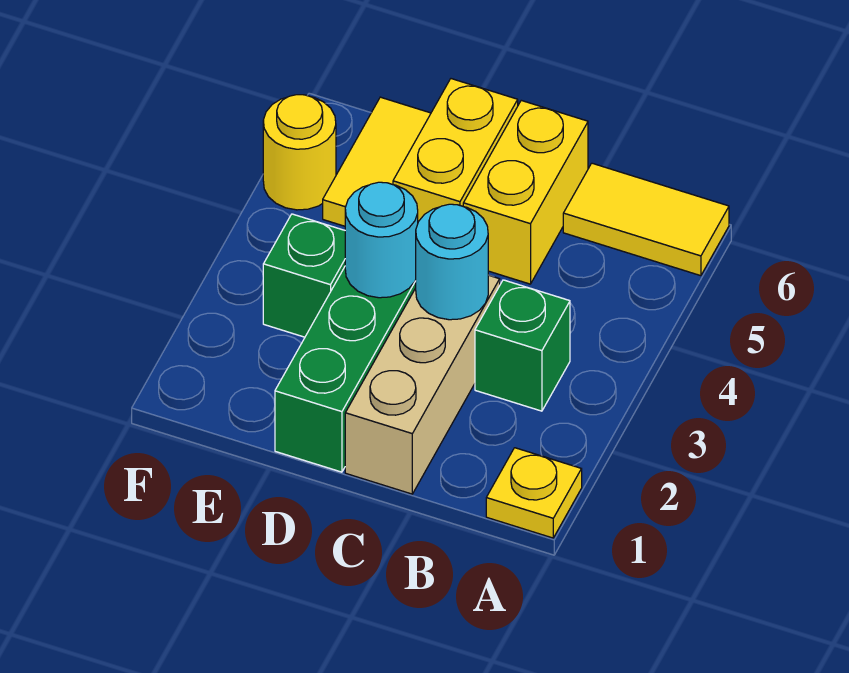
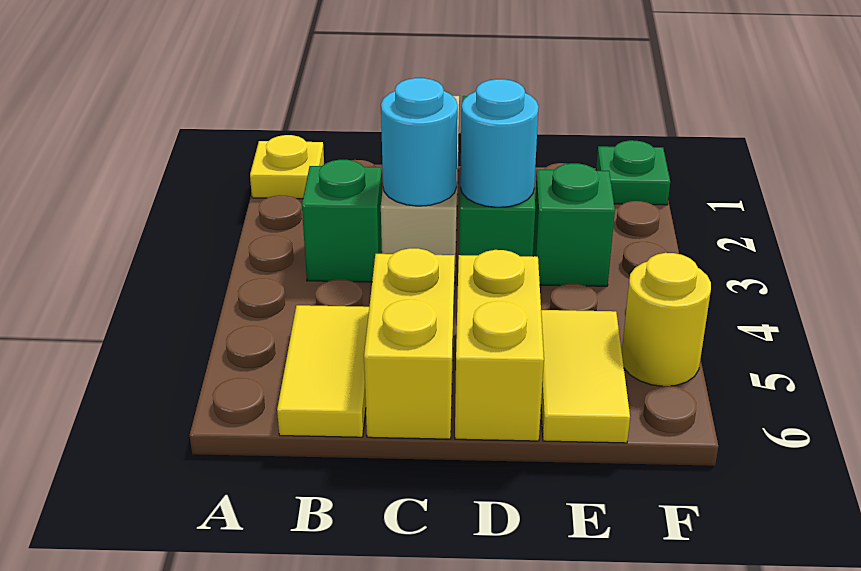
yellow 1x2 tile [563,163,729,276] -> yellow 1x2 tile turned to [277,305,369,437]
none -> green 1x1 plate [596,140,670,205]

